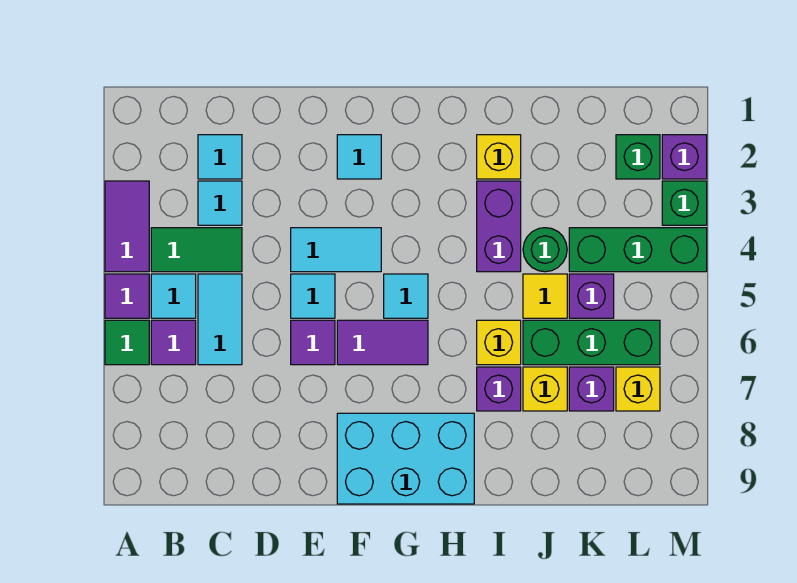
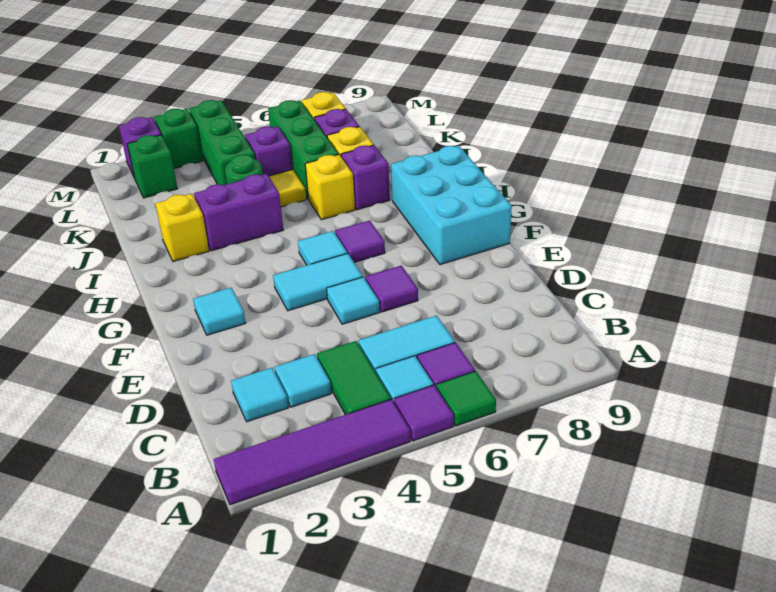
purple 1x2 tile [105,181,149,272] -> purple 1x4 tile [214,399,410,505]
cyan 1x2 tile [291,228,381,272] -> cyan 1x2 tile turned to [273,253,363,311]
purple 1x2 tile [337,320,428,365] -> purple 1x1 tile [335,220,385,262]

